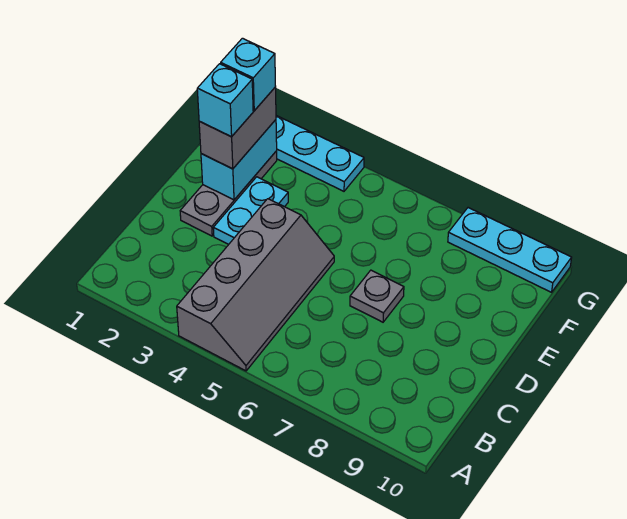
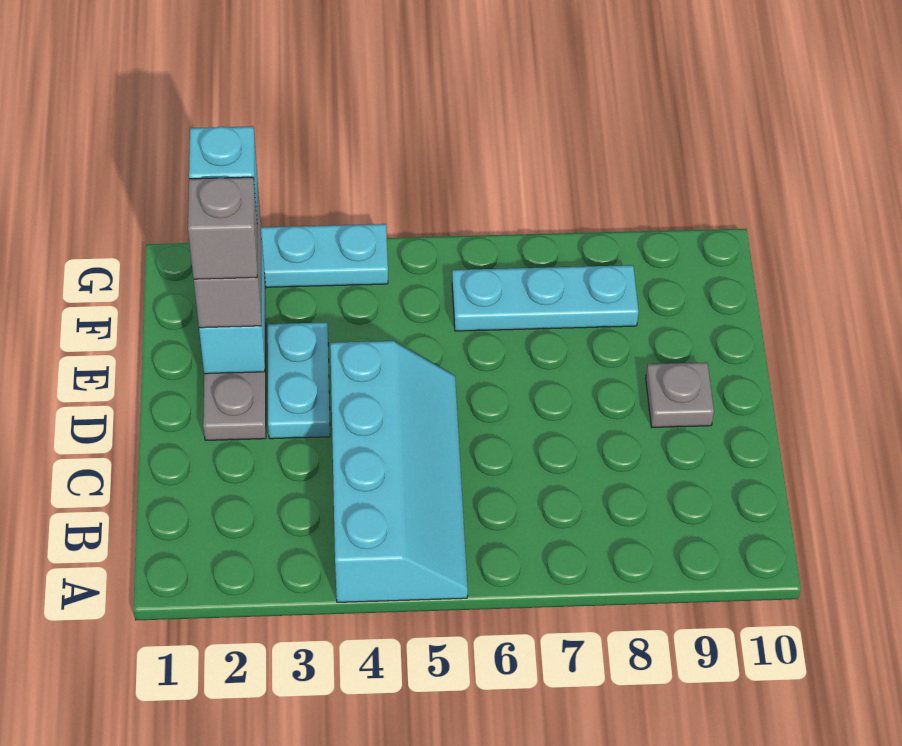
grey 2x4 slope [177,199,334,371] -> cyan 2x4 slope [330,341,468,602]
grey 1x1 plate [350,270,404,322] -> grey 1x1 plate moved to [646,362,714,427]
cyan 1x1 brick [197,64,253,137] -> grey 1x1 brick [188,177,257,279]
cyan 1x3 plate [448,208,572,292] -> cyan 1x3 plate moved to [452,265,639,331]

